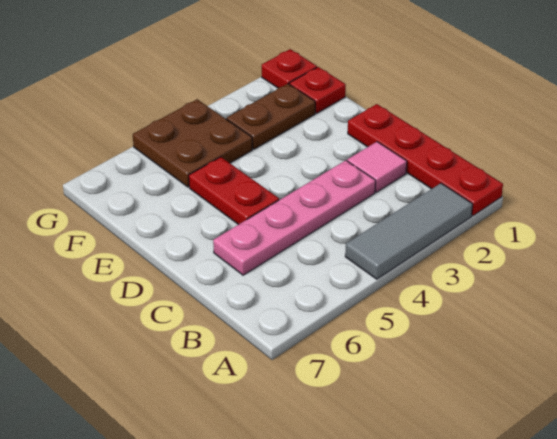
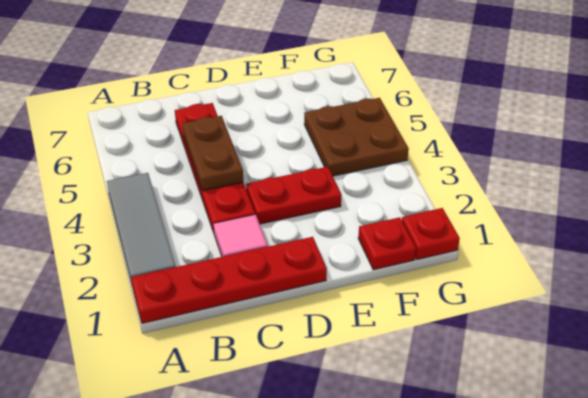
pink 1x4 plate [213,160,376,275] -> red 1x4 plate [175,103,255,233]
red 1x2 plate [189,157,279,225] -> red 1x2 plate moved to [246,167,341,224]
brown 1x2 plate [227,84,315,149] -> brown 1x2 plate moved to [182,116,243,191]

